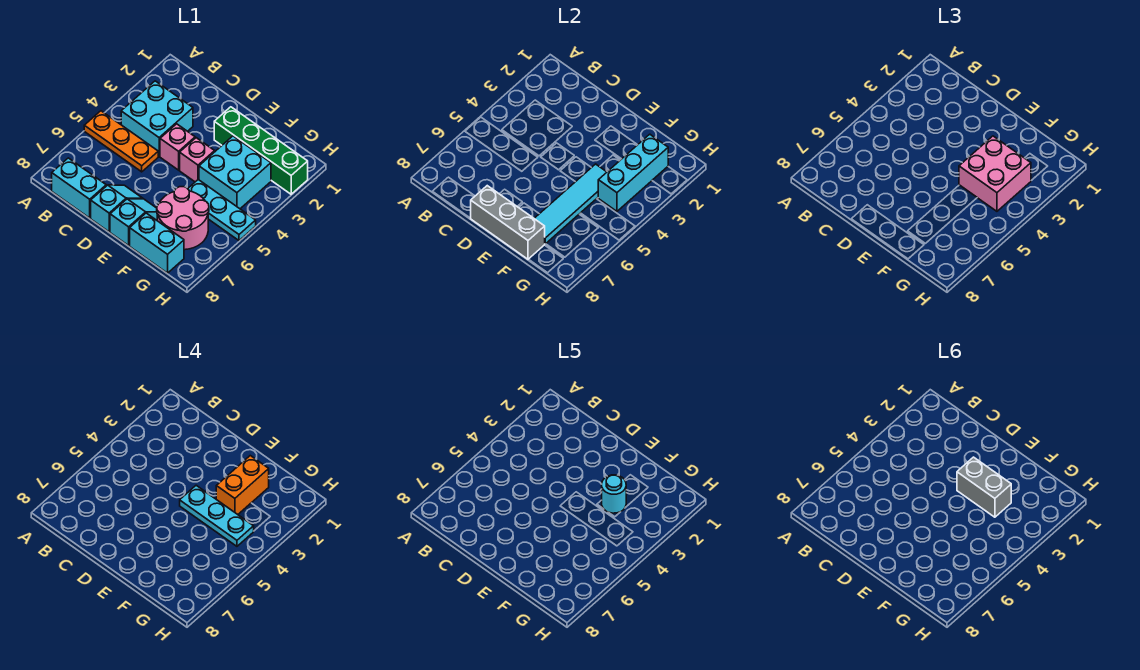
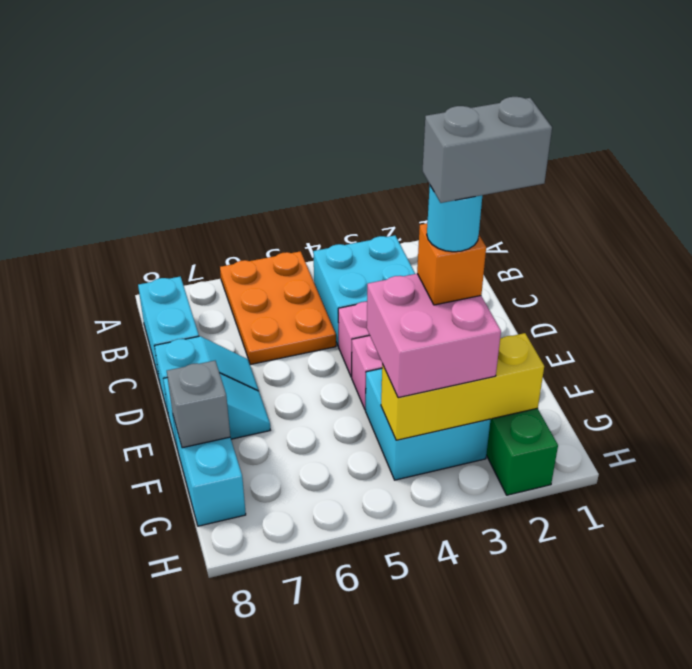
orange 1x3 plate [84,111,158,172] -> orange 2x3 plate [220,251,336,364]
grey 1x3 brick [471,186,545,259] -> grey 1x1 brick [167,361,230,448]
grey 1x2 brick [957,457,1011,517] -> grey 1x2 brick turned to [422,97,552,203]
cyan 1x3 plate [180,485,254,546] -> none
orange 1x2 brick [216,456,269,514] -> orange 1x1 brick [417,223,486,305]
cyan 1x4 tile [534,164,607,244] -> none
cyan 1x3 plate [188,180,256,241] -> none
pink 2x2 round brick [157,187,209,250] -> none
cyan 1x3 brick [598,134,668,211] -> yellow 1x3 brick [381,333,544,440]

